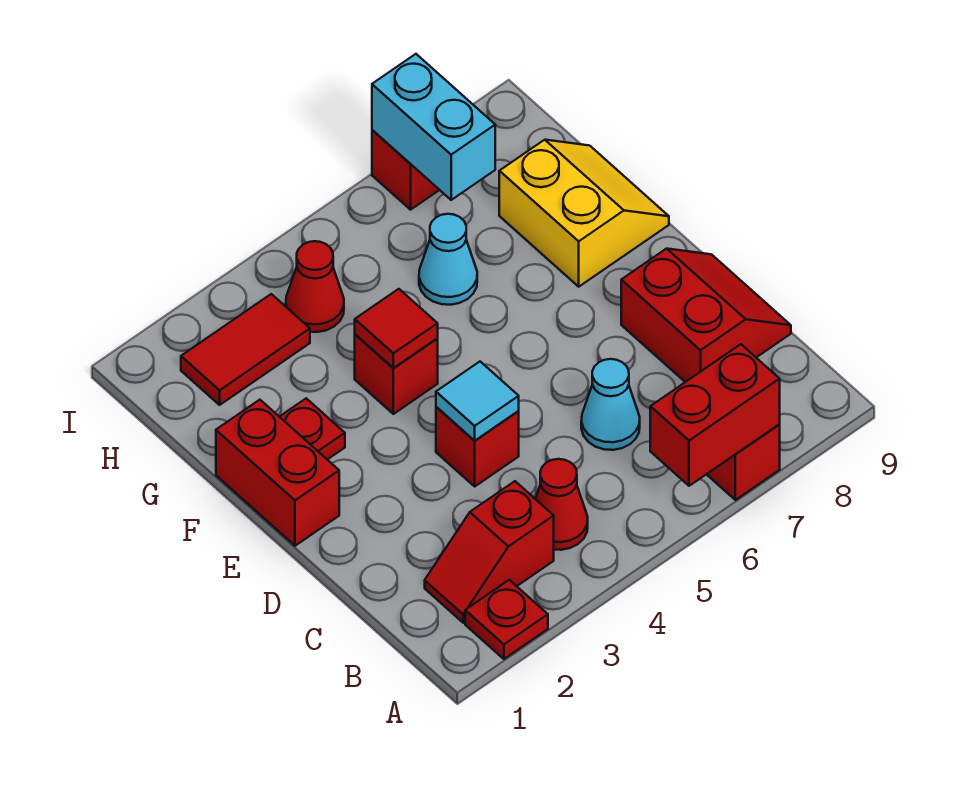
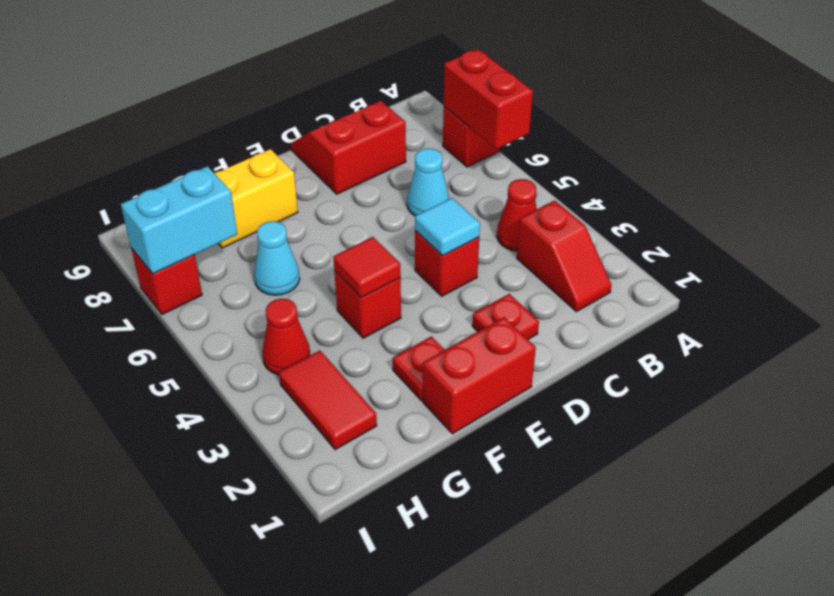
red 1x1 plate [465,580,548,659] -> red 1x1 plate moved to [472,294,539,339]

